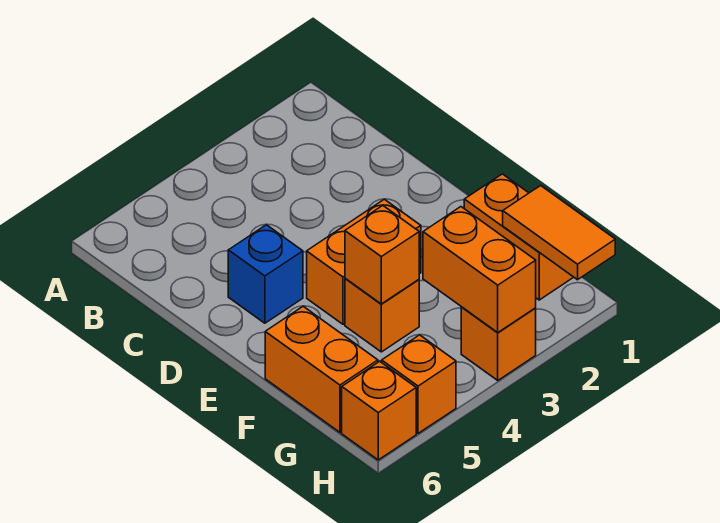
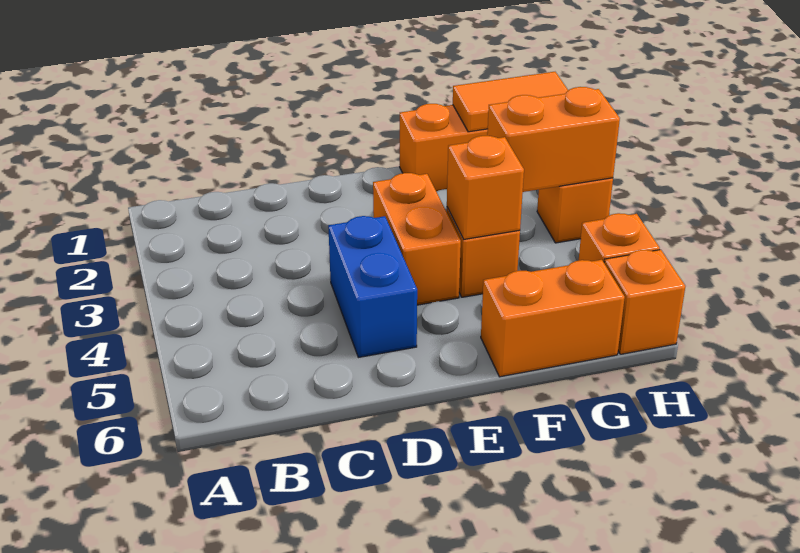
blue 1x1 brick [228,225,303,323] -> blue 1x2 brick [328,216,417,357]

